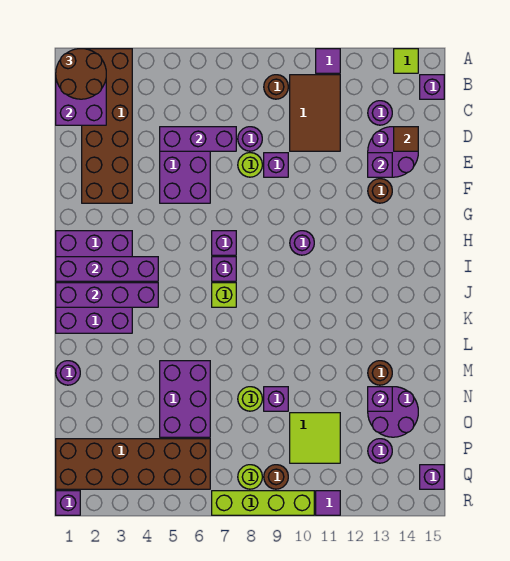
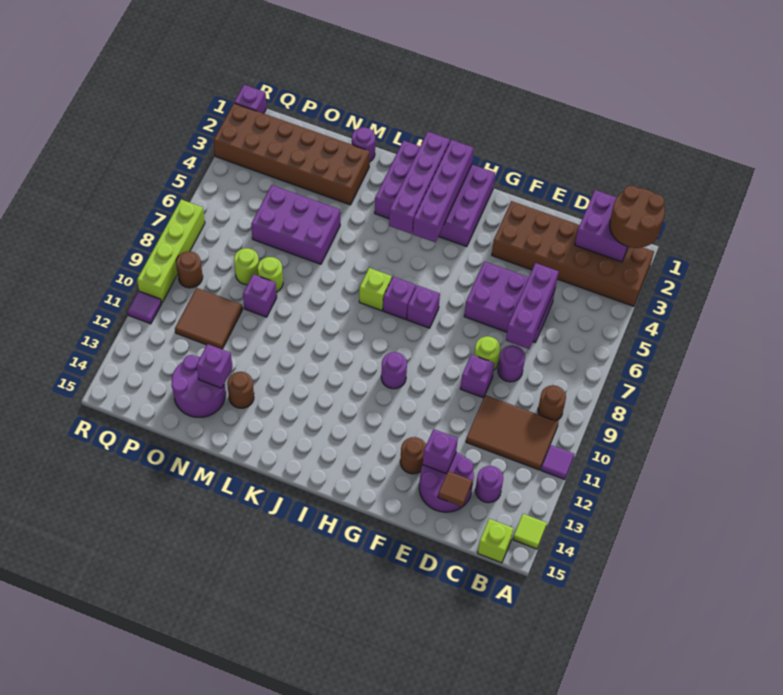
purple 1x1 brick [420,75,444,99] -> lime 1x1 brick [478,519,514,563]
lime 2x2 tile [290,413,340,463] -> brown 2x2 tile [175,288,243,349]
brown 2x6 brick [56,439,210,489] -> brown 2x6 brick turned to [214,103,370,205]
purple 1x1 round brick [368,439,392,463] -> none
lime 1x1 round brick [238,465,262,489] -> lime 1x1 round brick moved to [234,248,259,285]
purple 1x1 brick [420,465,444,489] -> none

